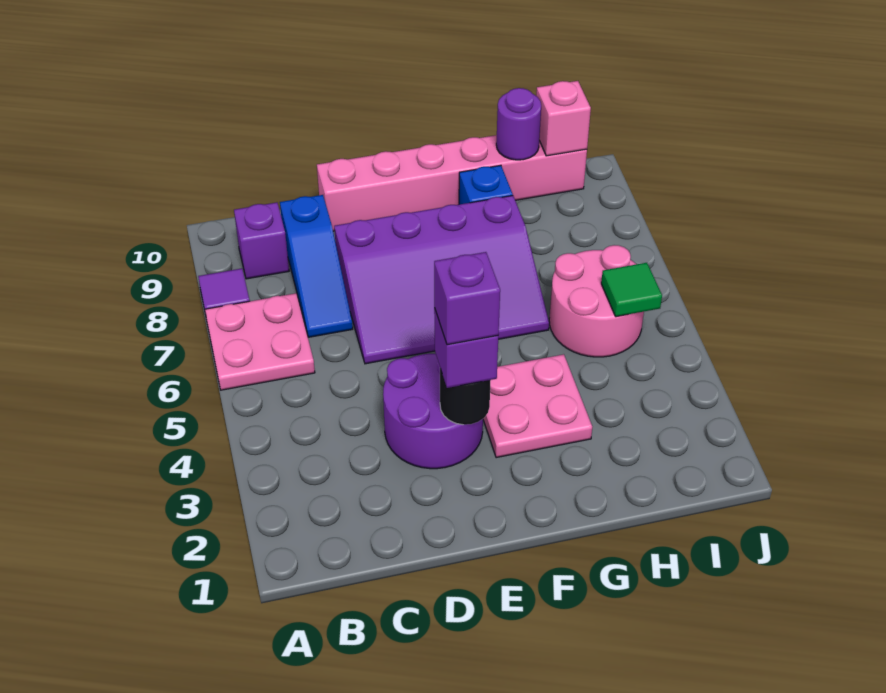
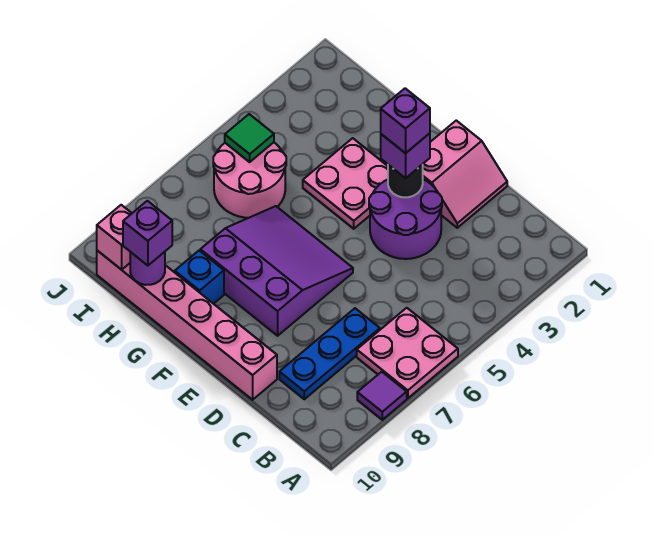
purple 1x1 brick [234,202,289,279] -> purple 1x1 brick moved to [123,201,172,266]
blue 1x3 slope [280,195,353,337] -> blue 1x3 plate [279,308,380,399]
none -> pink 2x2 slope [423,121,507,228]
purple 3x4 slope [334,196,549,364] -> purple 3x3 slope [200,206,353,336]

